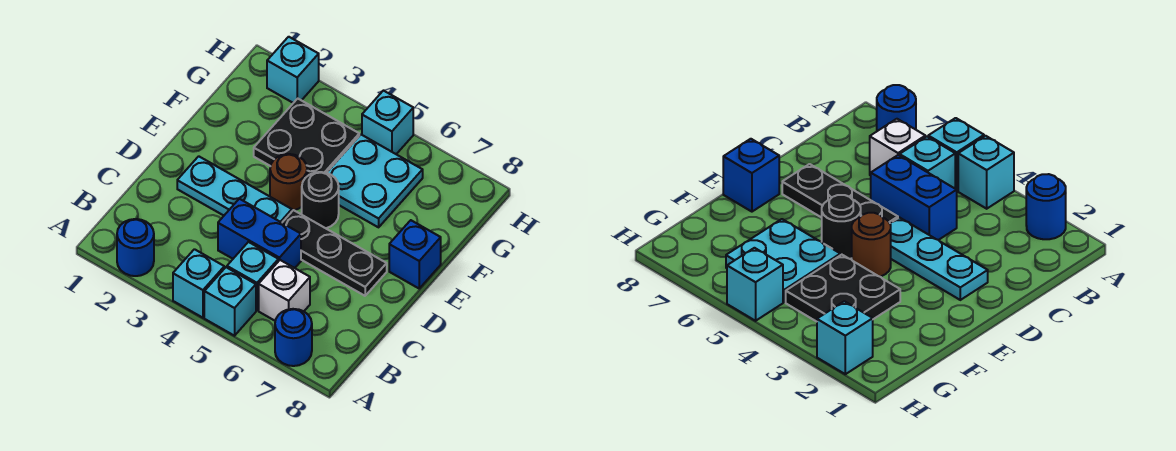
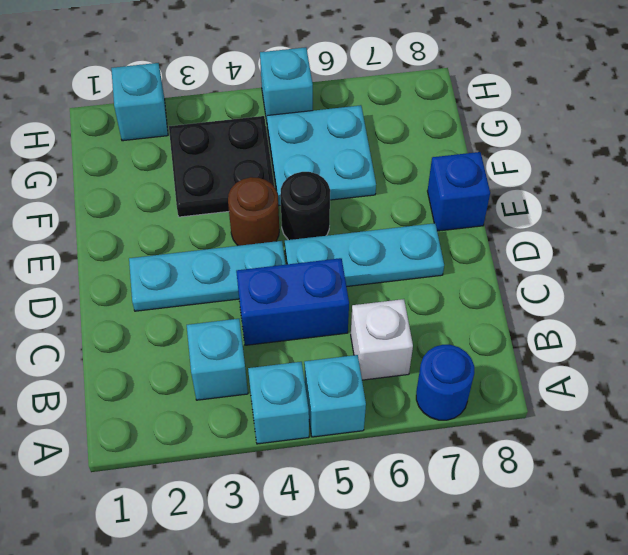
blue 1x1 round brick [117,219,154,276] -> none
cyan 1x1 brick [227,242,278,310] -> cyan 1x1 brick moved to [187,319,248,400]
black 1x3 plate [282,210,387,296] -> cyan 1x3 plate [285,223,444,287]

